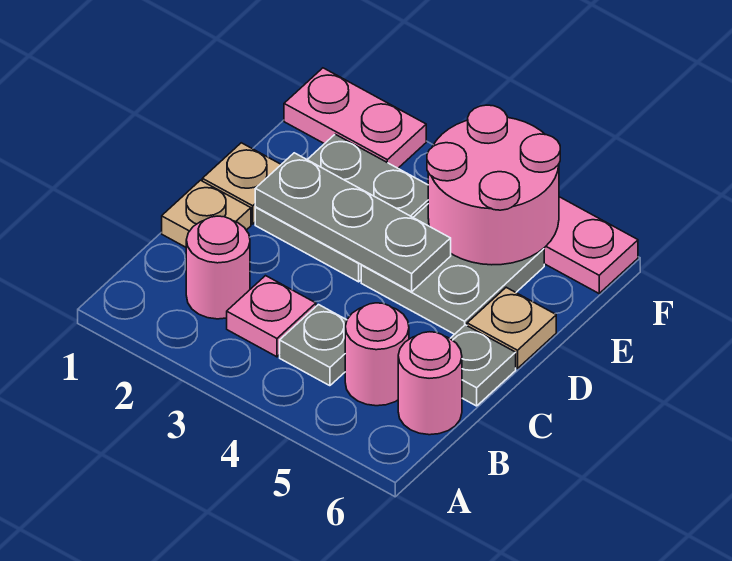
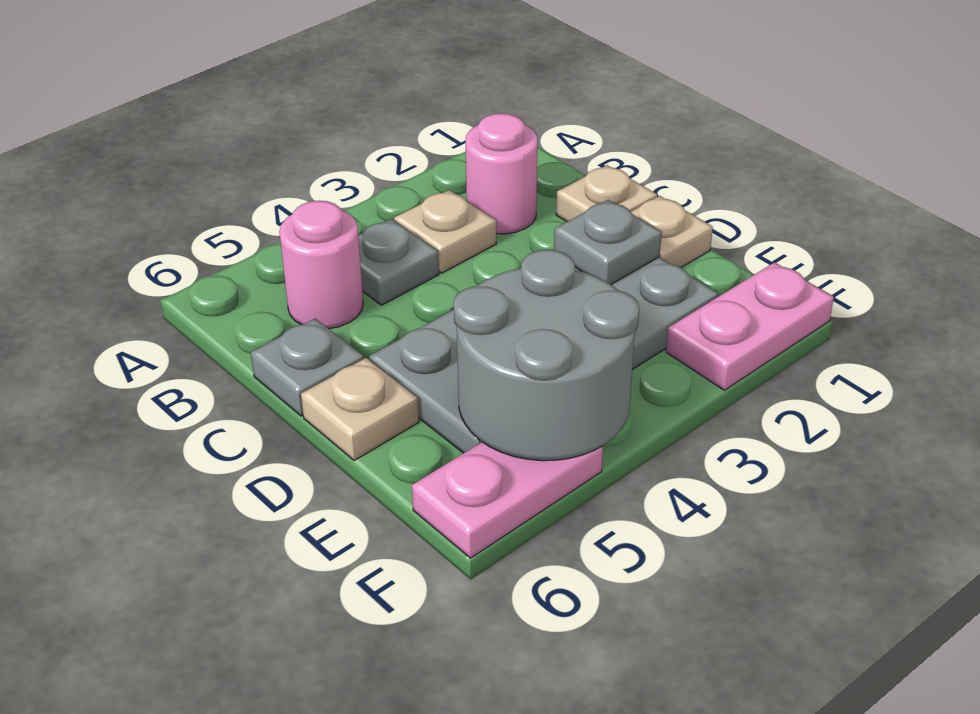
pink 1x1 plate [227,276,316,357] -> tan 1x1 plate [394,190,496,273]
pink 1x1 round brick [398,332,462,435] -> none
grey 1x3 plate [255,153,451,292] -> grey 1x1 plate [554,200,662,284]
pink 2x2 round brick [427,105,560,265] -> grey 2x2 round brick [454,250,639,461]

